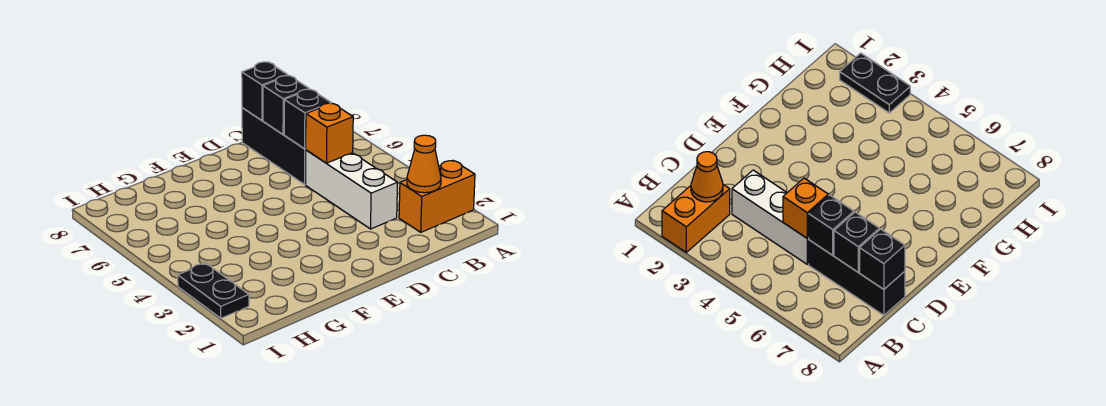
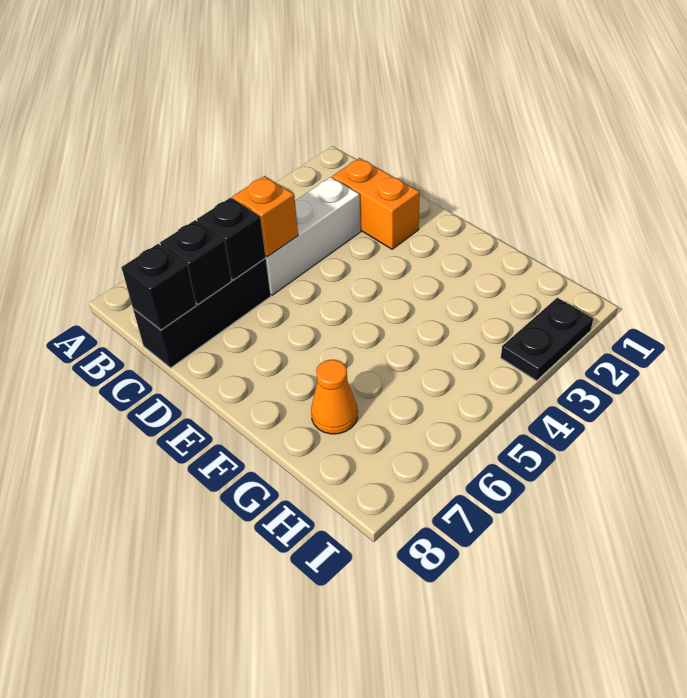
orange 1x2 brick [399,160,475,232] -> orange 1x2 brick moved to [332,158,420,249]
orange 1x1 cone [407,135,441,193] -> orange 1x1 cone moved to [311,360,358,434]

